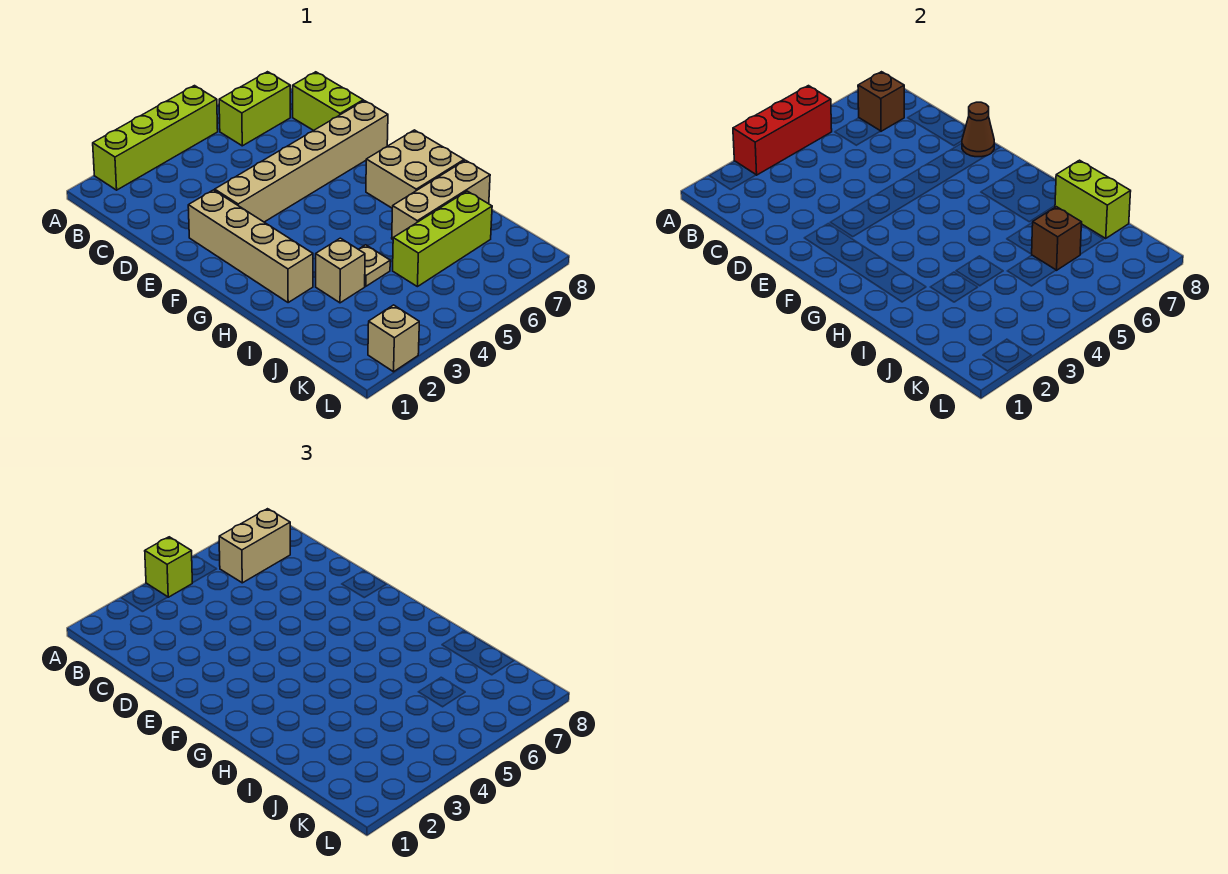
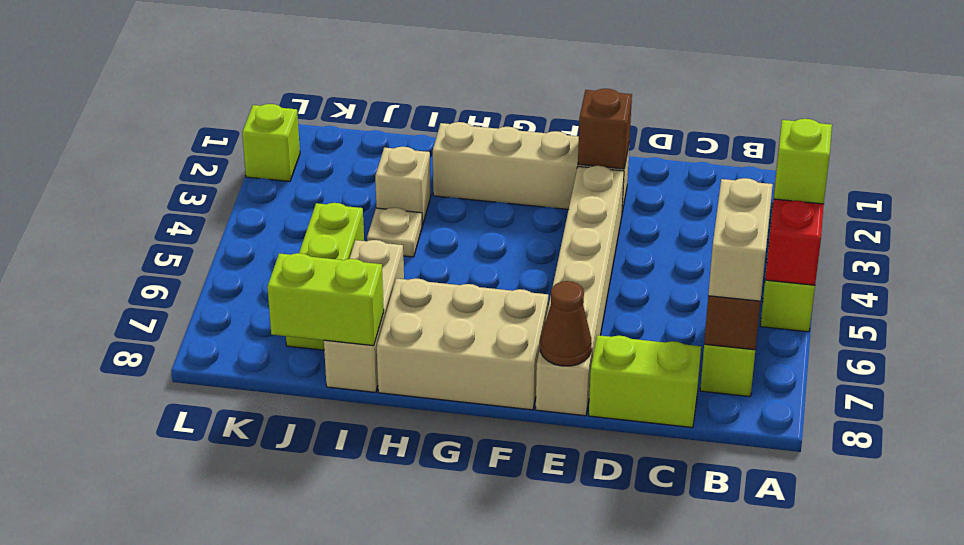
tan 2x2 brick [366,130,464,208] -> tan 2x3 brick [377,278,548,410]
brown 1x1 brick [1032,207,1082,270] -> brown 1x1 brick moved to [578,89,632,169]
tan 1x1 brick [368,305,419,372] -> lime 1x1 brick [242,104,300,181]

